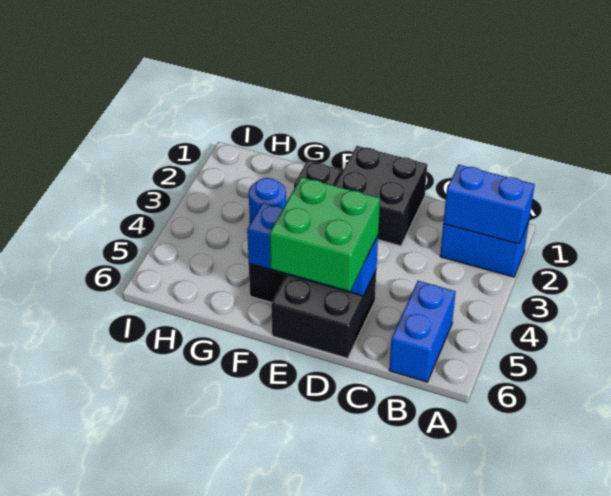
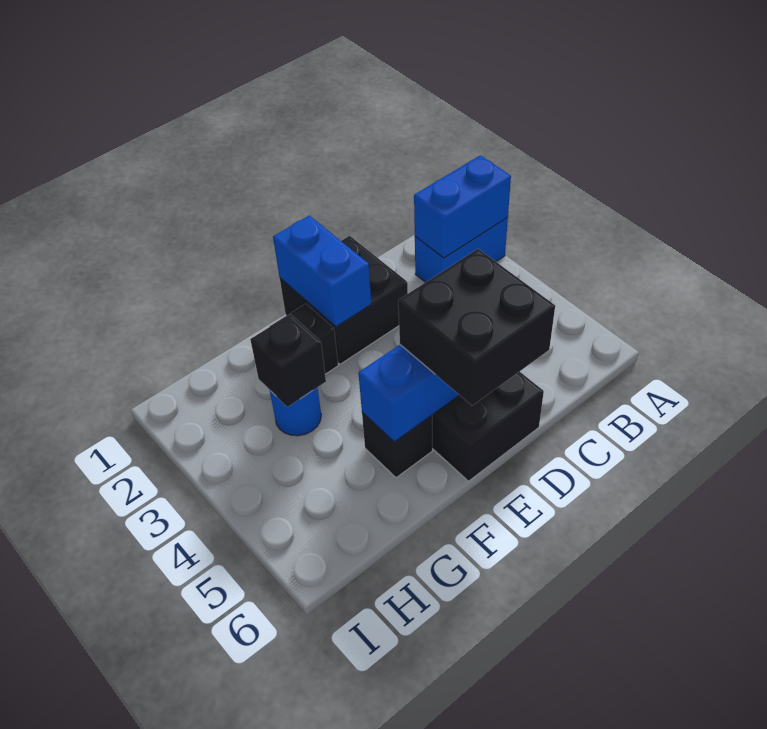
blue 1x2 brick [389,281,456,382] -> blue 1x2 brick moved to [273,216,371,327]
green 2x2 brick [270,177,380,291] -> black 2x2 brick [398,249,555,406]
none -> black 1x1 brick [250,314,326,407]

